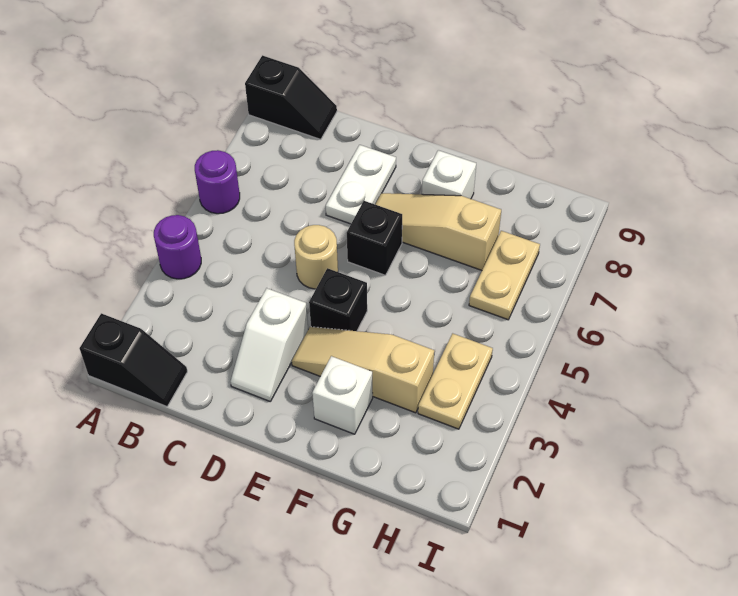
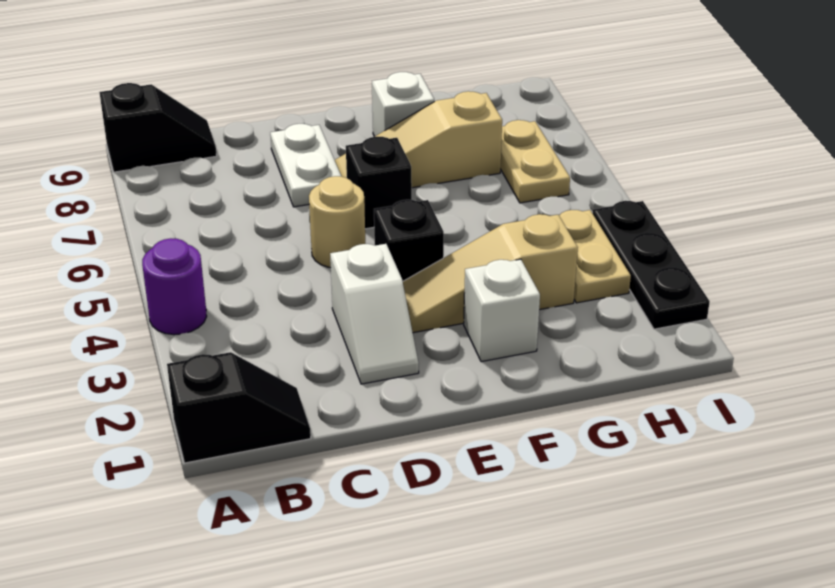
purple 1x1 round brick [195,150,240,214] -> none
none -> black 1x3 plate [593,201,710,329]

